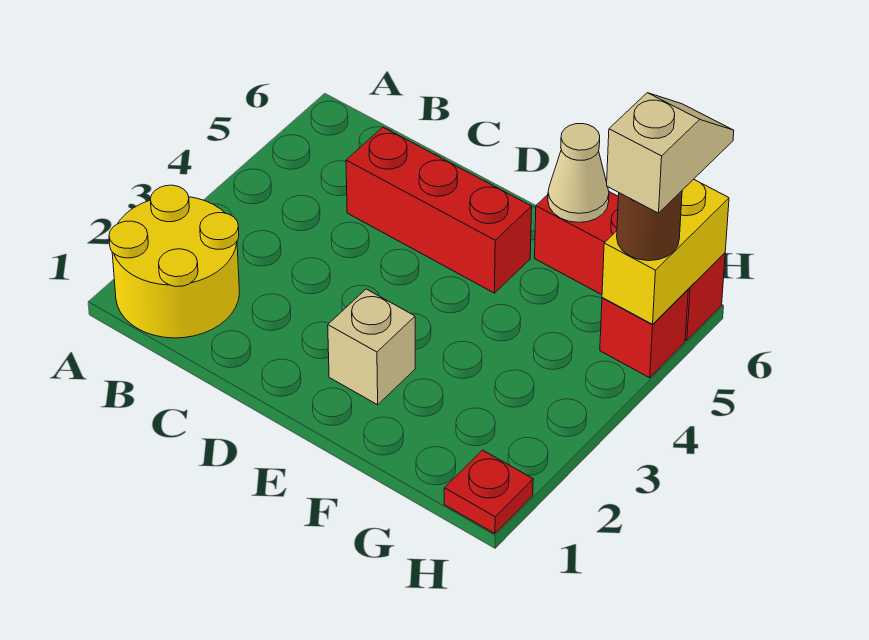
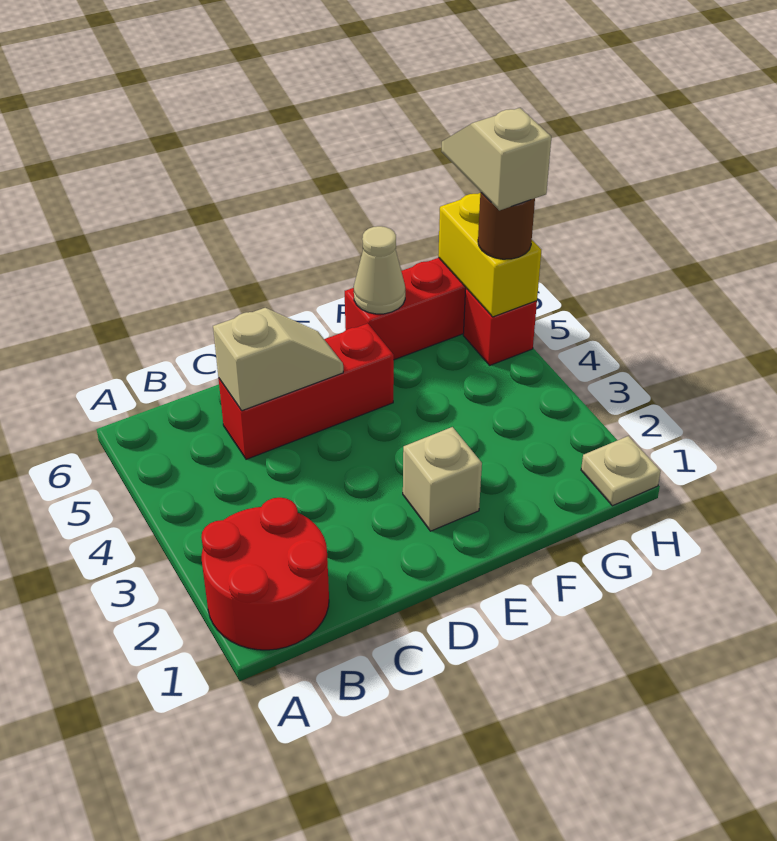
yellow 2x2 round brick [109,185,240,338] -> red 2x2 round brick [201,498,329,650]
none -> tan 1x2 slope [213,308,343,411]
red 1x1 plate [444,450,533,534] -> tan 1x1 plate [581,436,661,506]

